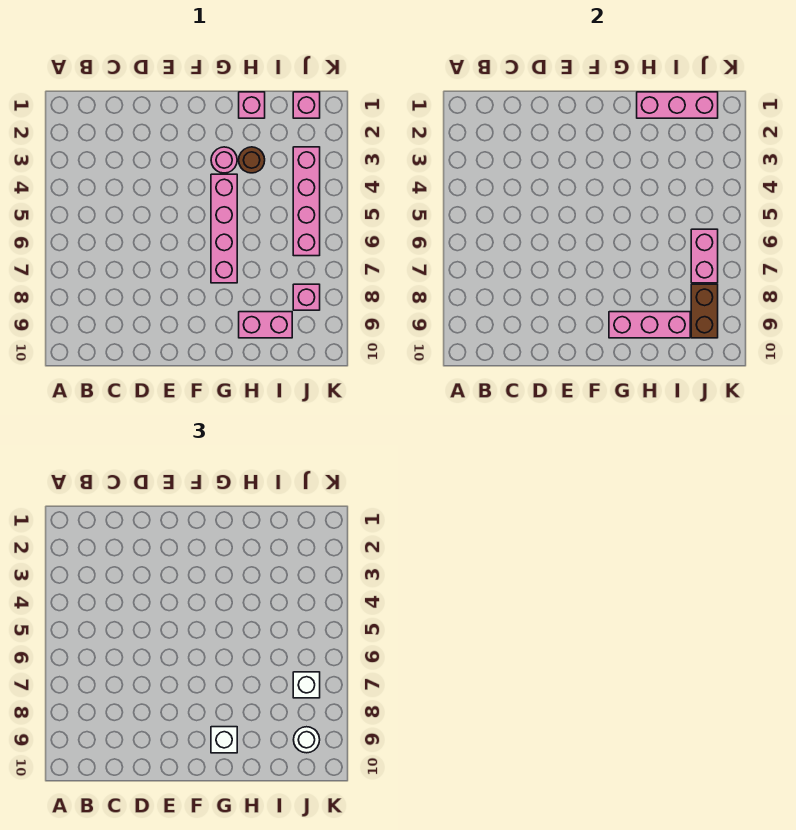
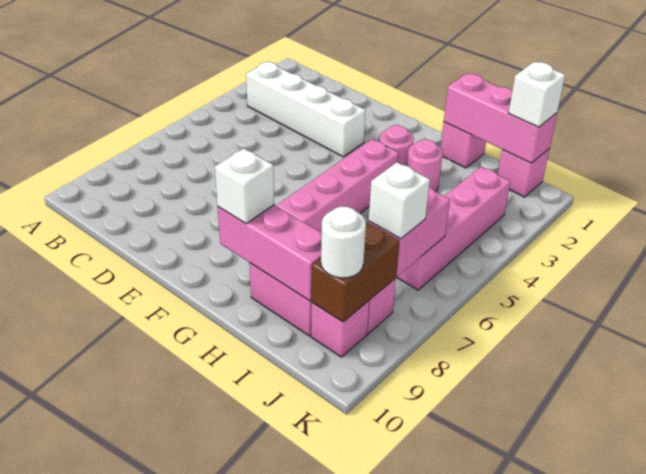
none -> white 1x4 brick [246,62,366,157]
brown 1x1 round brick [239,147,265,173] -> pink 1x1 round brick [407,139,443,192]
none -> white 1x1 brick [508,62,565,127]
none -> pink 1x1 brick [311,301,369,357]

